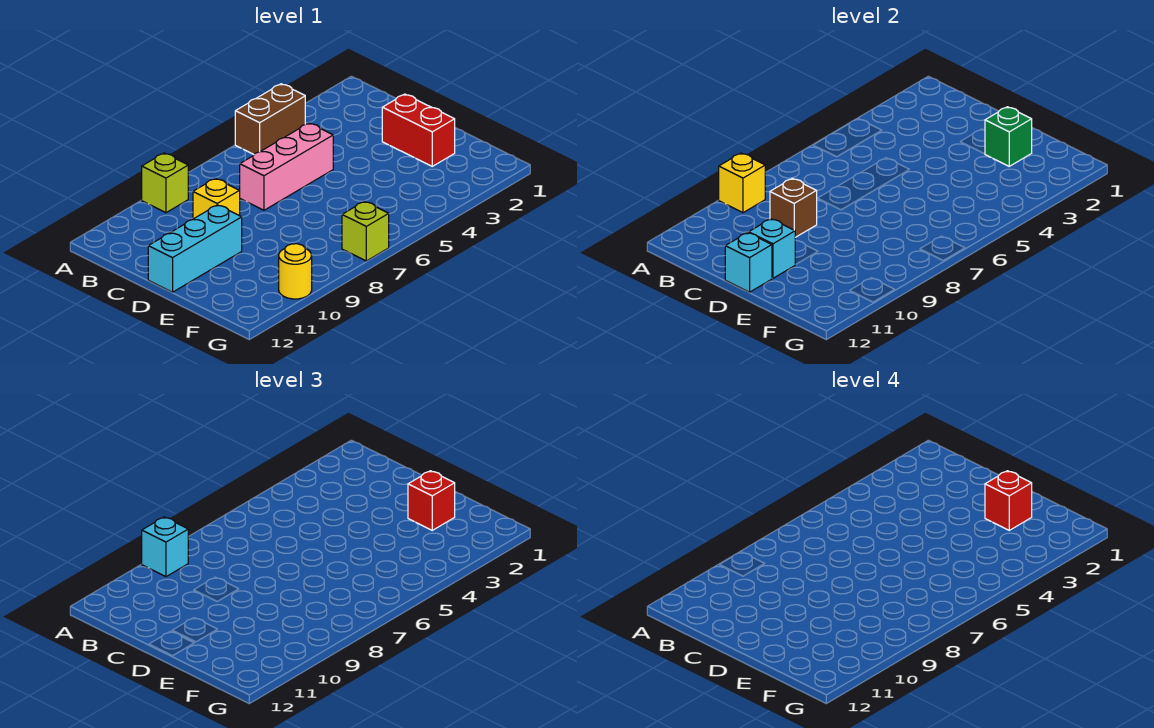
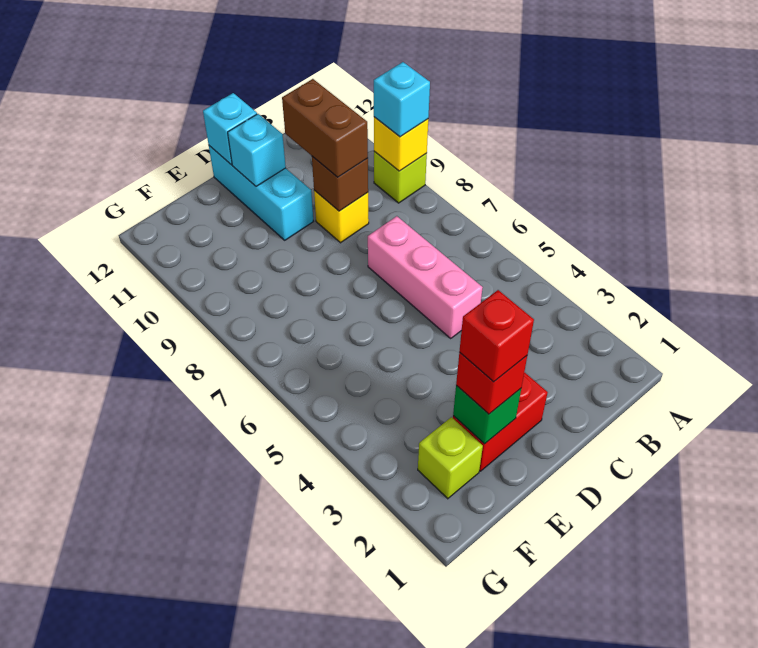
brown 1x2 brick [235,84,305,154] -> brown 1x2 brick moved to [282,79,368,177]
lime 1x1 brick [342,201,389,261] -> lime 1x1 brick moved to [418,417,483,499]
yellow 1x1 round brick [279,244,312,299] -> none

